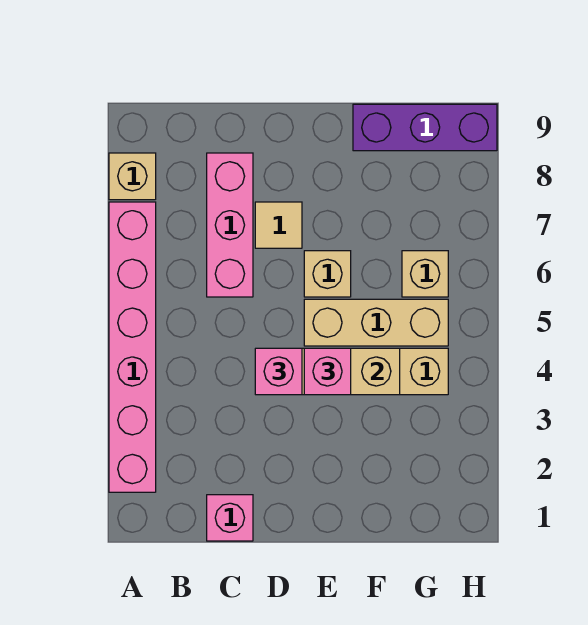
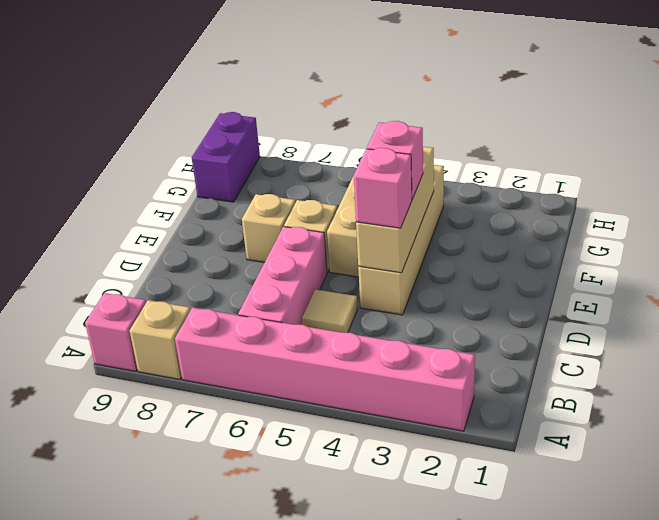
pink 1x1 brick [207,495,253,541] -> pink 1x1 brick moved to [85,293,146,371]
pink 1x3 brick [207,153,253,297] -> pink 1x3 brick turned to [238,227,327,325]
tan 1x1 tile [255,202,302,248] -> tan 1x1 tile moved to [302,289,358,333]
purple 1x3 brick [353,104,497,151] -> purple 1x2 brick [192,112,260,202]
tan 1x1 brick [402,251,448,297] -> tan 1x1 brick moved to [242,194,295,262]

